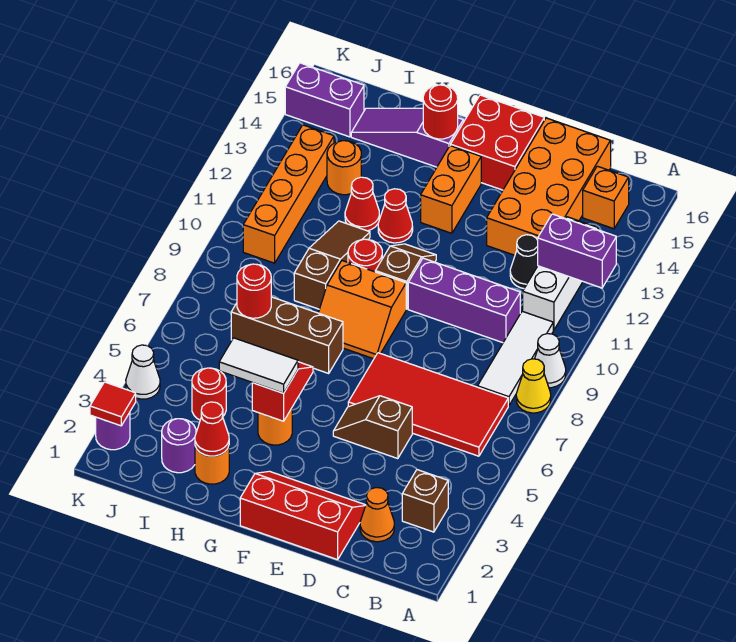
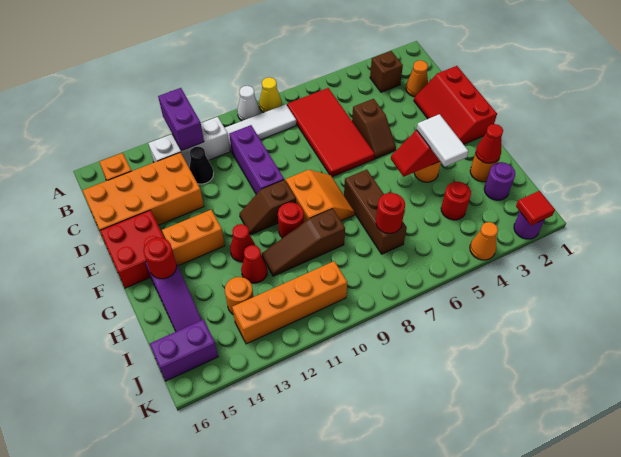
purple 1x2 brick [285,63,364,137] -> purple 1x2 brick turned to [150,320,218,381]
white 1x1 cone [126,345,160,399] -> orange 1x1 cone [470,222,498,260]

